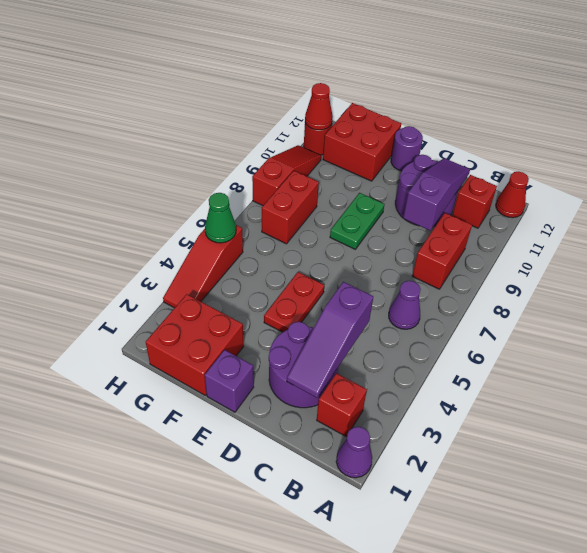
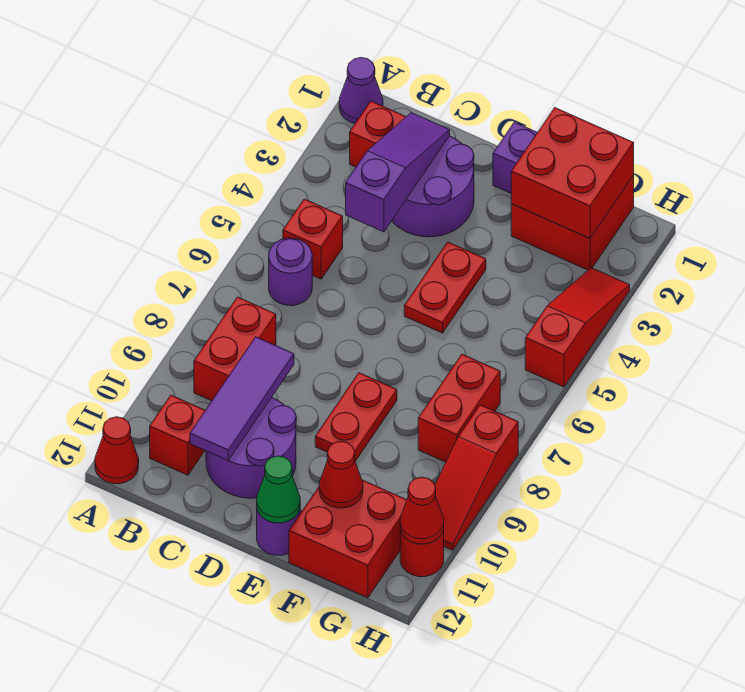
none -> red 1x1 brick [283,199,343,279]
purple 1x1 cone [389,281,421,329] -> purple 1x1 round brick [269,238,312,306]
purple 1x3 slope [403,158,470,231] -> purple 1x3 tile [190,337,294,460]
green 1x2 plate [330,193,384,249] -> red 1x2 plate [315,373,397,461]
none -> red 2x2 brick [511,108,634,238]
none -> red 1x1 cone [319,441,363,508]
green 1x1 cone [205,193,236,243] -> green 1x1 cone moved to [257,456,300,523]

